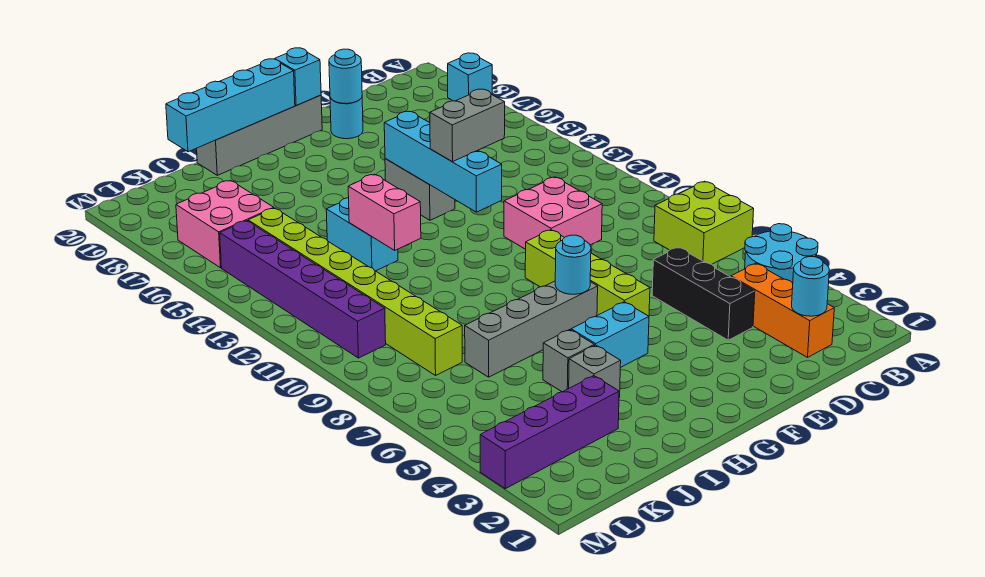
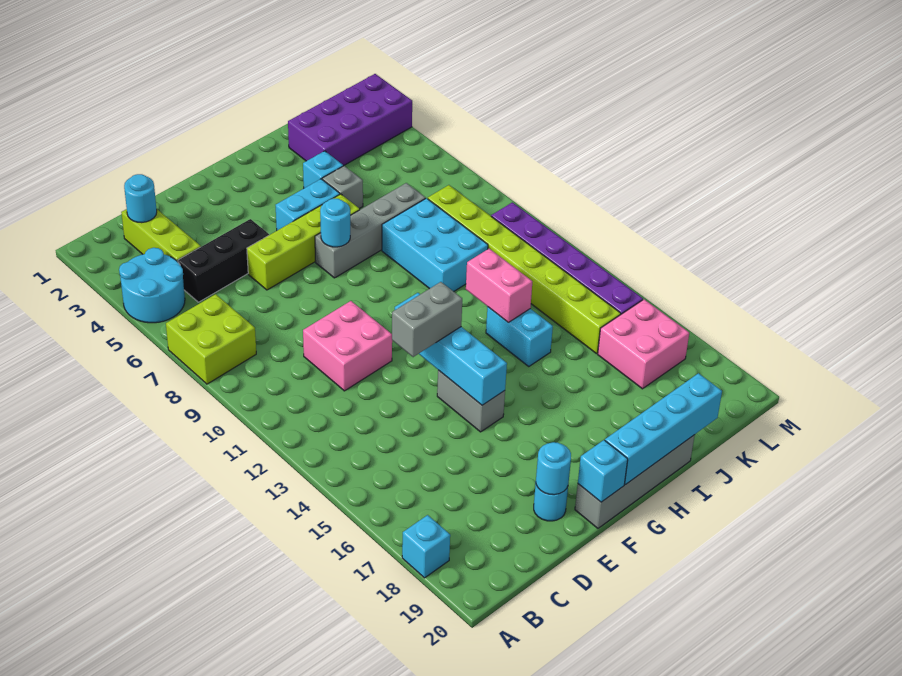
orange 1x3 brick [731,263,834,357] -> lime 1x3 brick [121,209,201,262]
black 1x3 brick [652,247,755,340] -> black 1x3 brick turned to [178,219,269,302]
lime 1x4 brick [525,230,650,316] -> lime 1x4 brick turned to [247,194,360,290]
grey 1x1 brick [569,345,621,398] -> cyan 1x1 brick [303,151,343,188]
none -> cyan 2x3 brick [382,198,488,291]
purple 1x4 brick [480,376,619,489] -> purple 2x4 brick [288,74,412,166]

